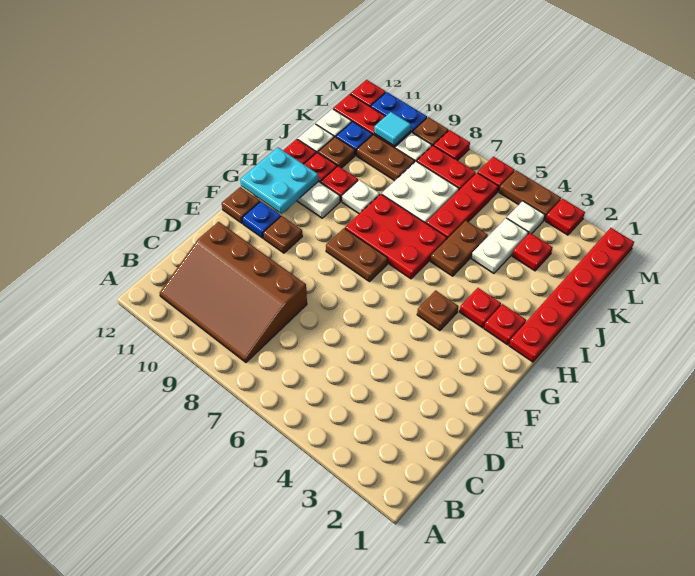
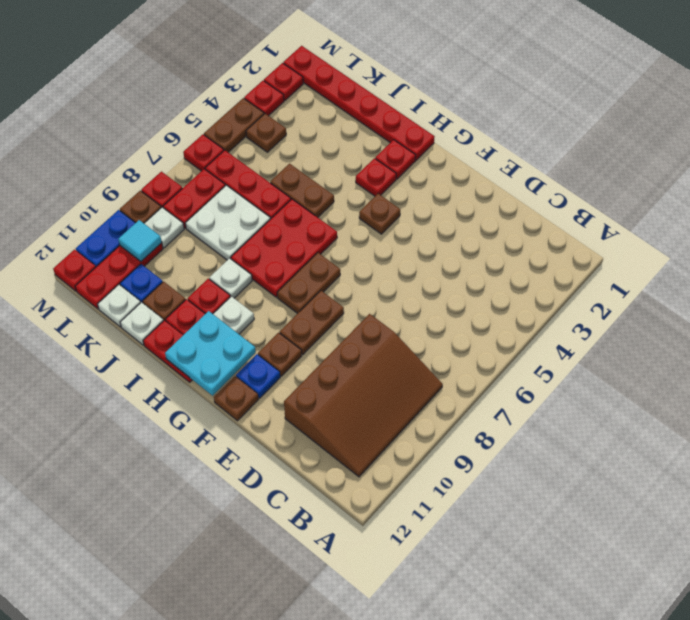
white 1x2 plate [471,218,528,273] -> none
red 1x1 plate [512,233,553,271] -> red 1x1 plate moved to [264,63,303,101]
brown 1x2 plate [357,135,415,181] -> brown 1x2 plate moved to [280,291,344,355]
white 1x1 plate [507,201,545,234] -> brown 1x1 plate [246,114,286,152]

